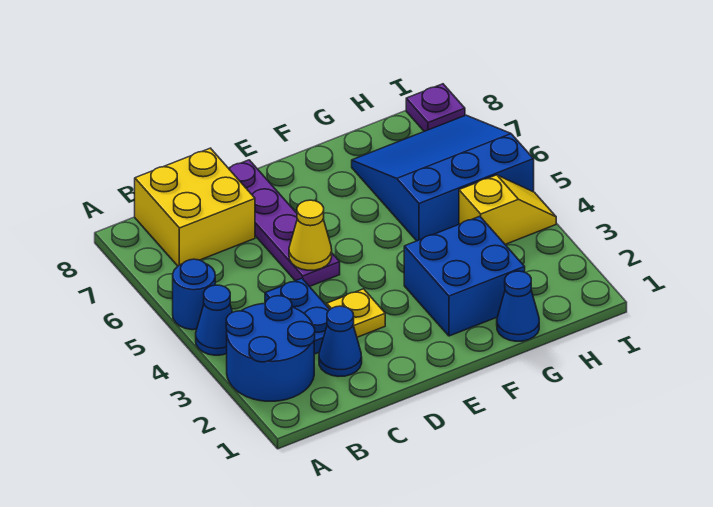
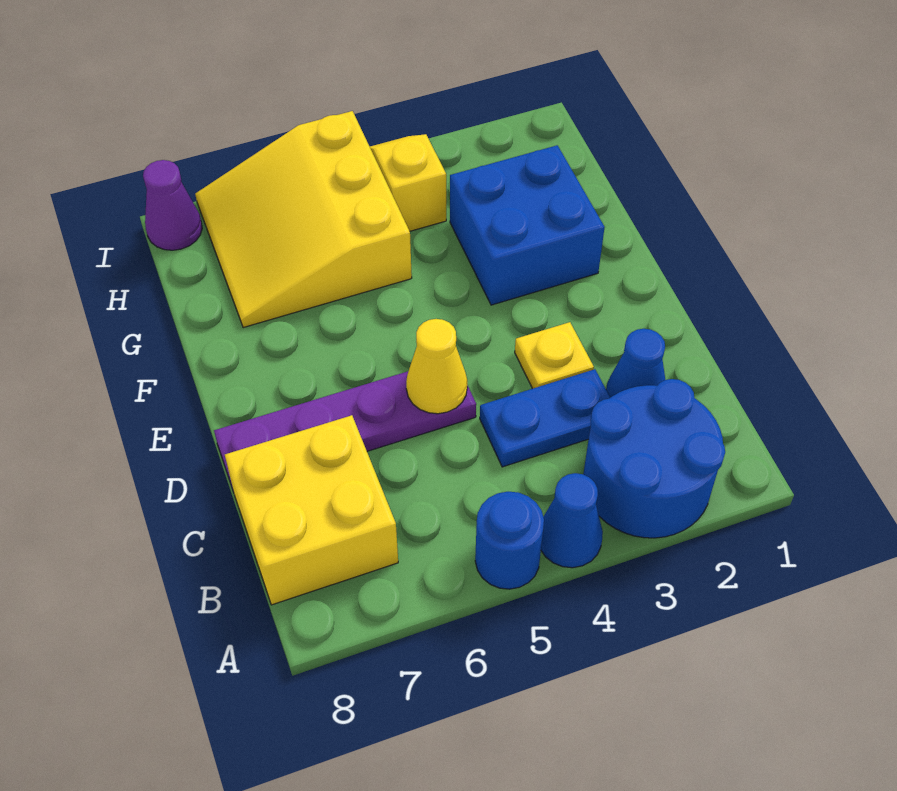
blue 1x1 cone [497,271,539,341] -> none
blue 3x3 slope [352,115,534,241] -> yellow 3x3 slope [195,111,412,328]
purple 1x1 plate [406,84,465,131] -> purple 1x1 cone [143,160,202,250]

